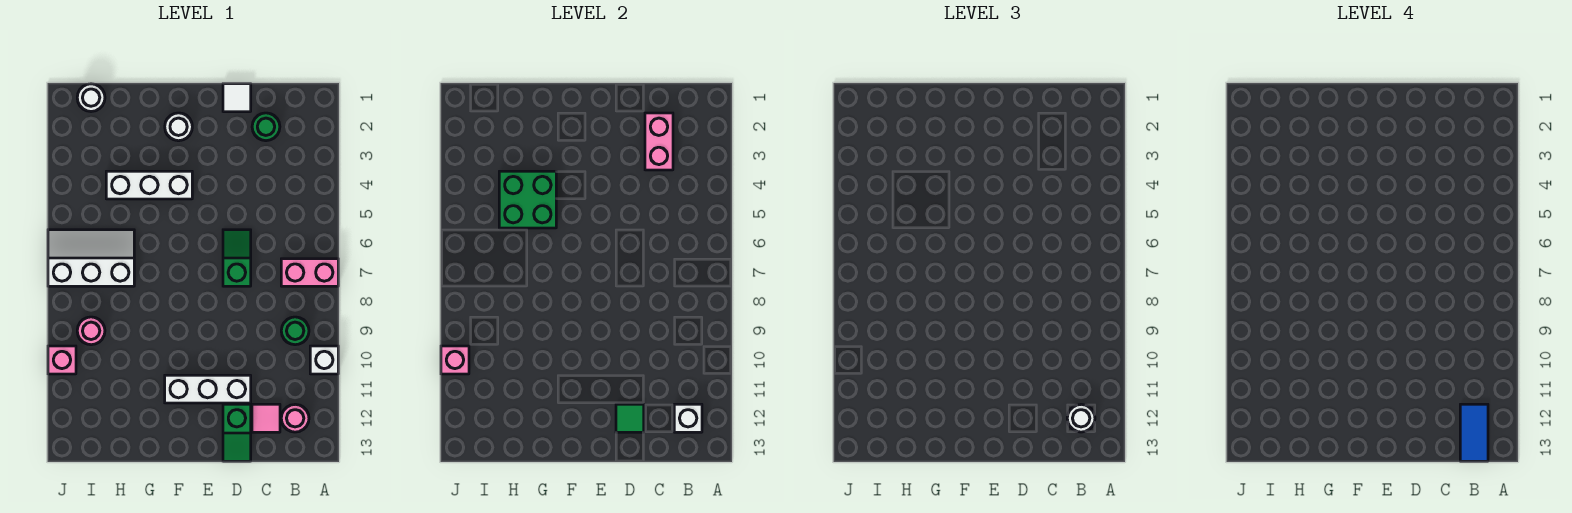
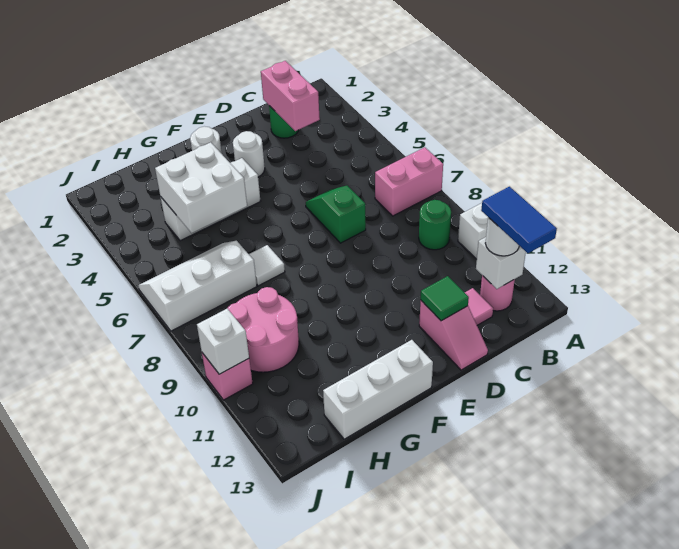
white 1x1 tile [223,84,251,112] -> white 1x1 tile moved to [249,245,285,286]
white 1x3 brick [165,375,251,403] -> white 1x3 brick moved to [323,340,433,439]
green 1x2 slope [223,404,251,461] -> pink 1x2 slope [419,300,488,370]
green 2x2 brick [499,171,556,228] -> white 2x2 brick [155,142,247,233]
white 1x1 round brick [77,84,105,112] -> white 1x1 round brick moved to [233,131,265,177]
pink 1x1 round brick [77,317,105,345] -> pink 2x2 round brick [227,287,299,372]
pink 1x1 brick [441,346,469,374] -> white 1x1 brick [197,309,249,374]

